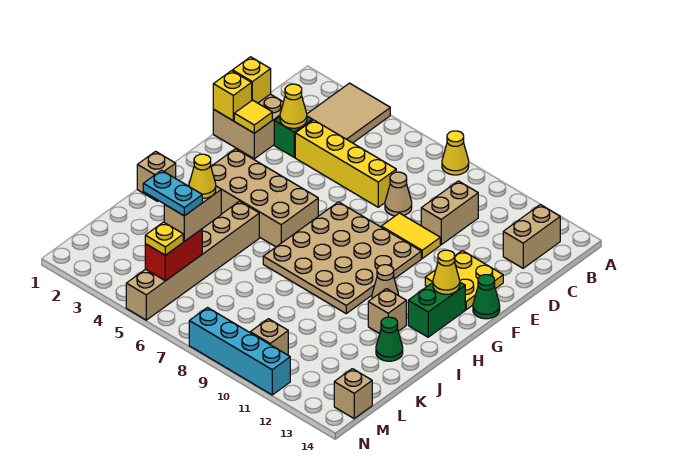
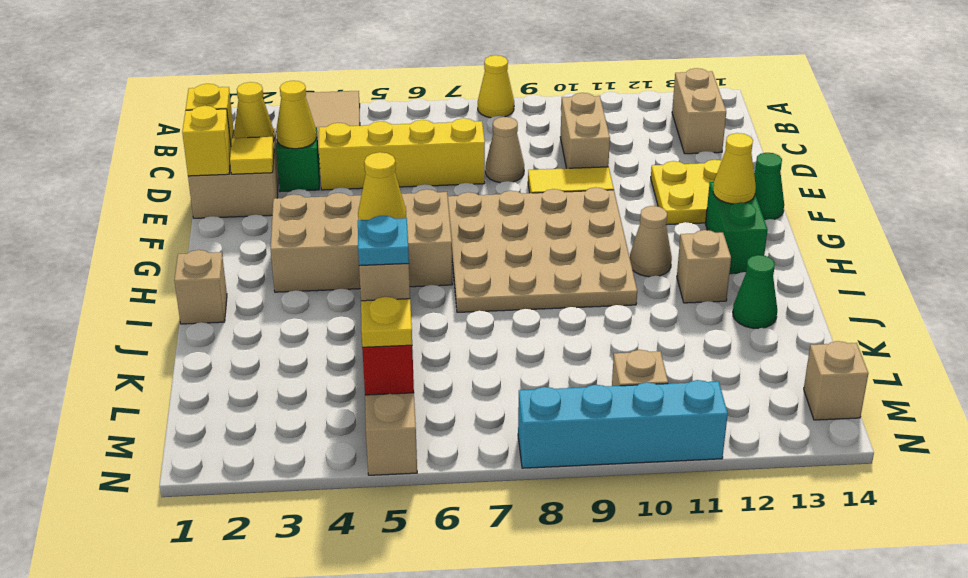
none -> yellow 1x1 cone [234,82,275,142]
cyan 1x2 plate [143,170,202,216] -> cyan 1x1 plate [358,216,409,266]

